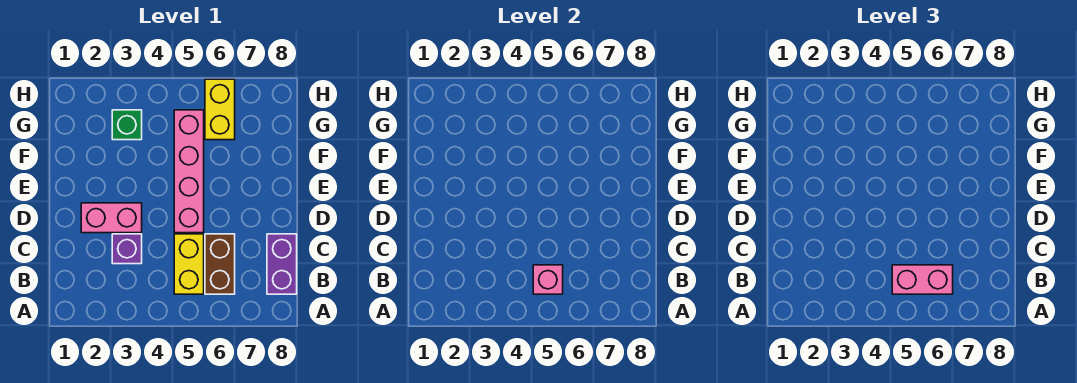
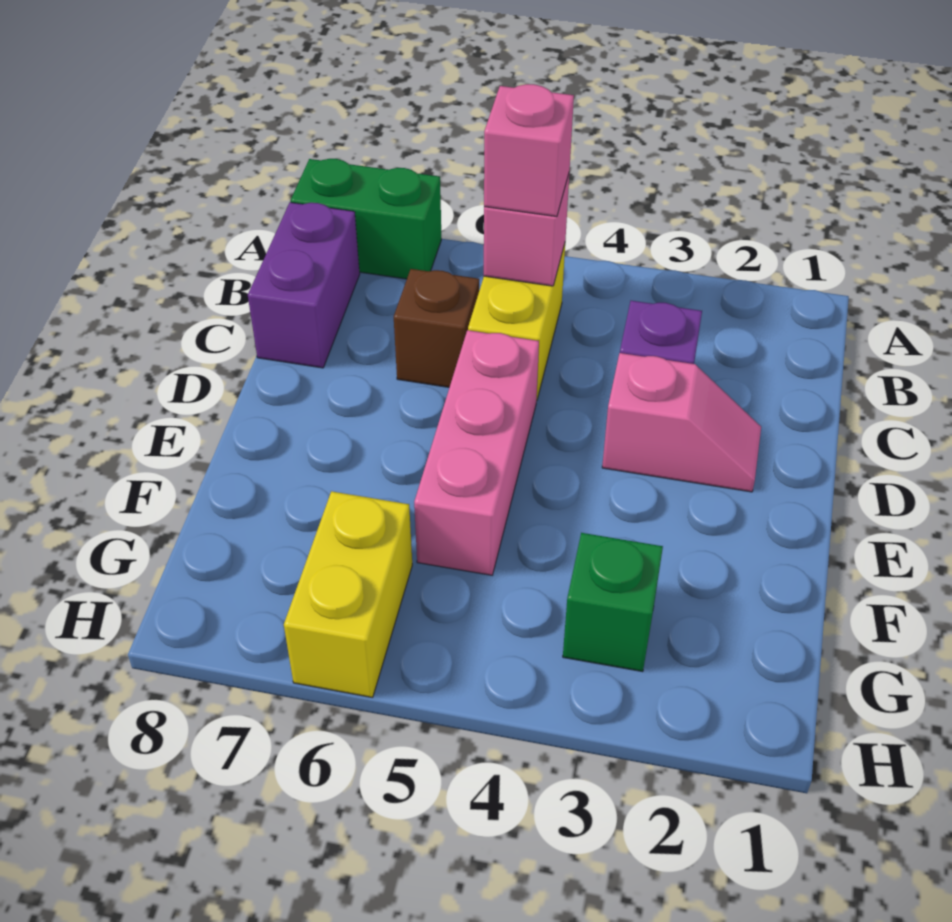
none -> green 1x2 brick [291,159,441,279]
pink 1x2 brick [892,265,953,294] -> pink 1x1 brick [484,84,574,217]
brown 1x2 brick [205,234,235,294] -> brown 1x1 brick [394,269,479,387]
pink 1x2 brick [81,203,142,233] -> pink 1x2 slope [602,353,761,492]
pink 1x4 brick [174,110,204,233] -> pink 1x3 brick [414,330,539,575]

